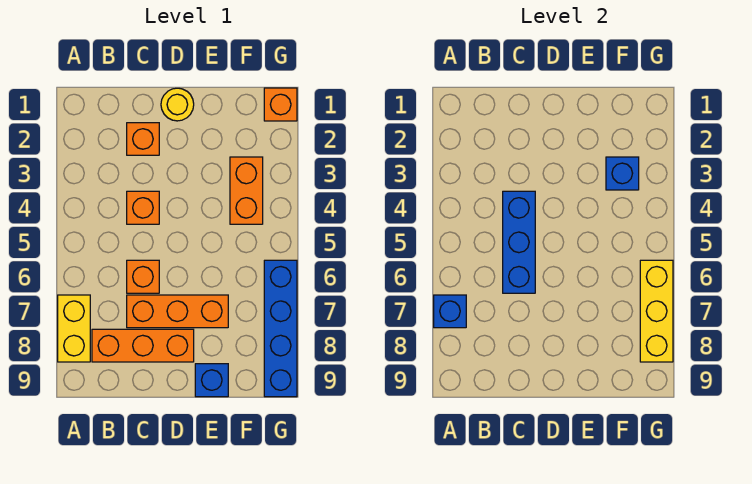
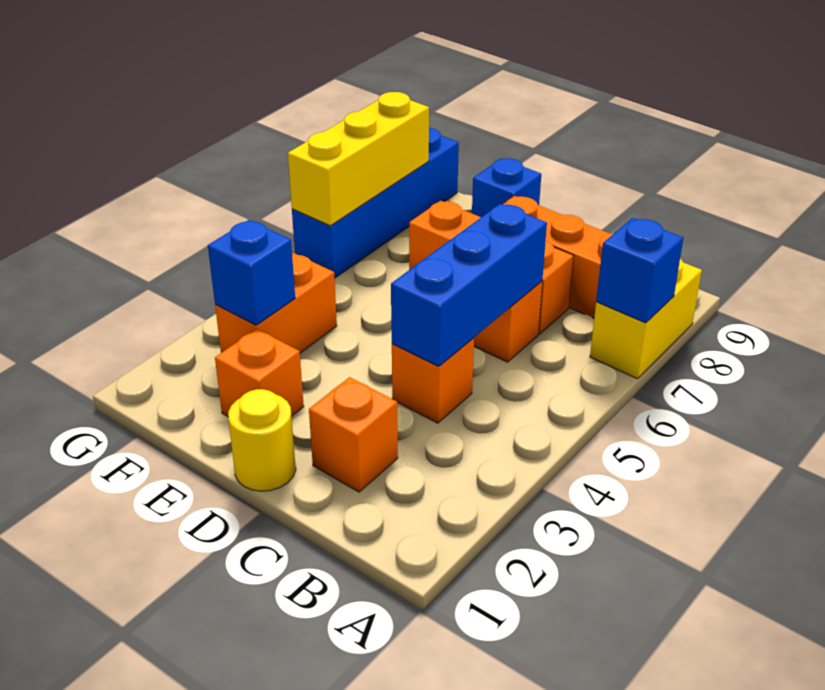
orange 1x1 brick [264,88,297,121] -> orange 1x1 brick moved to [215,329,304,417]

